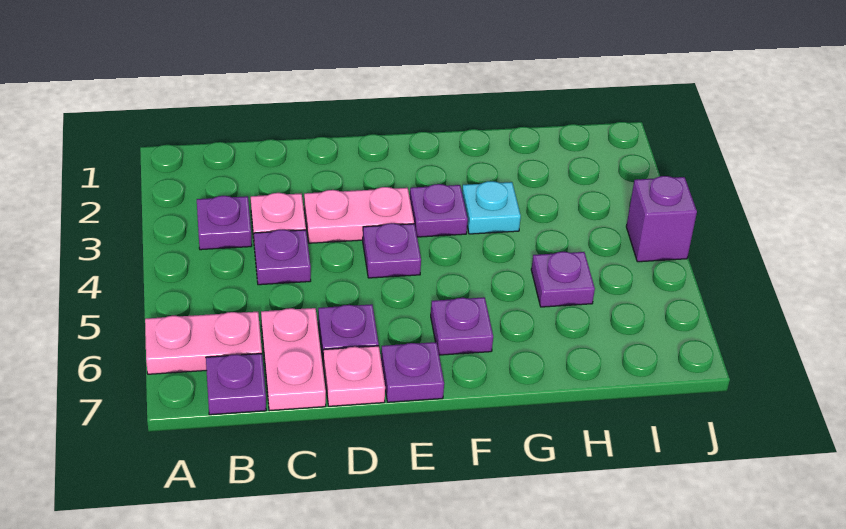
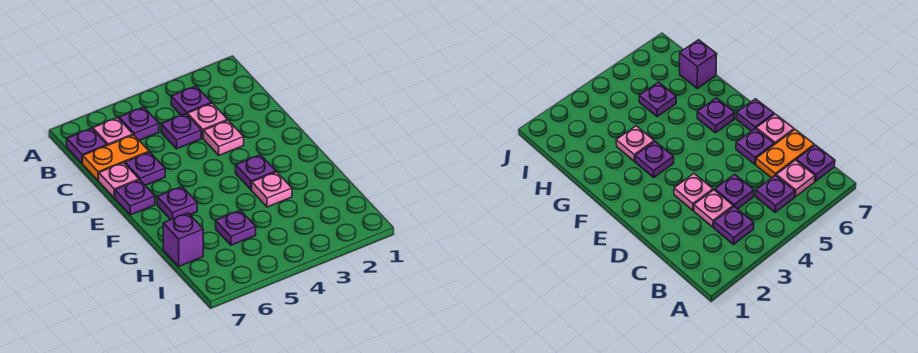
pink 1x2 plate [145,312,262,374] -> pink 1x1 plate [93,118,133,145]
pink 1x2 plate [261,308,326,411] -> orange 1x2 plate [83,135,149,181]
pink 1x2 plate [304,187,414,243] -> pink 1x1 plate [203,120,244,155]
purple 1x1 plate [363,223,421,278] -> purple 1x1 plate moved to [119,107,159,140]
cyan 1x1 plate [462,181,521,234] -> pink 1x1 plate [252,172,292,207]
purple 1x1 brick [626,176,697,262] -> purple 1x1 brick moved to [163,213,203,266]

